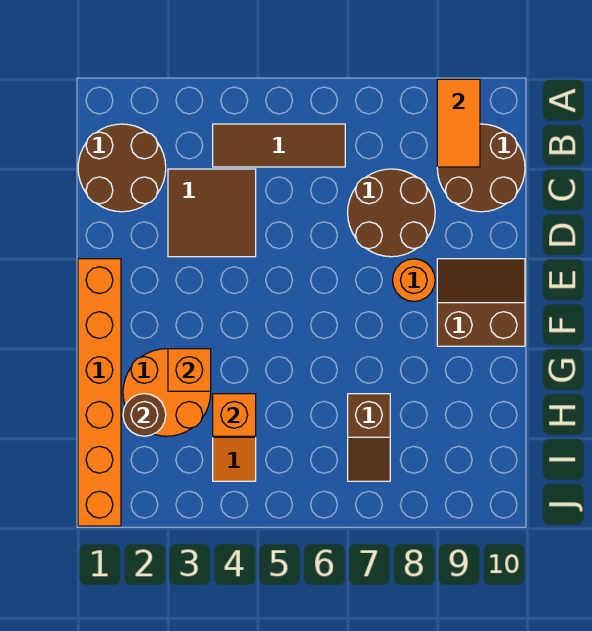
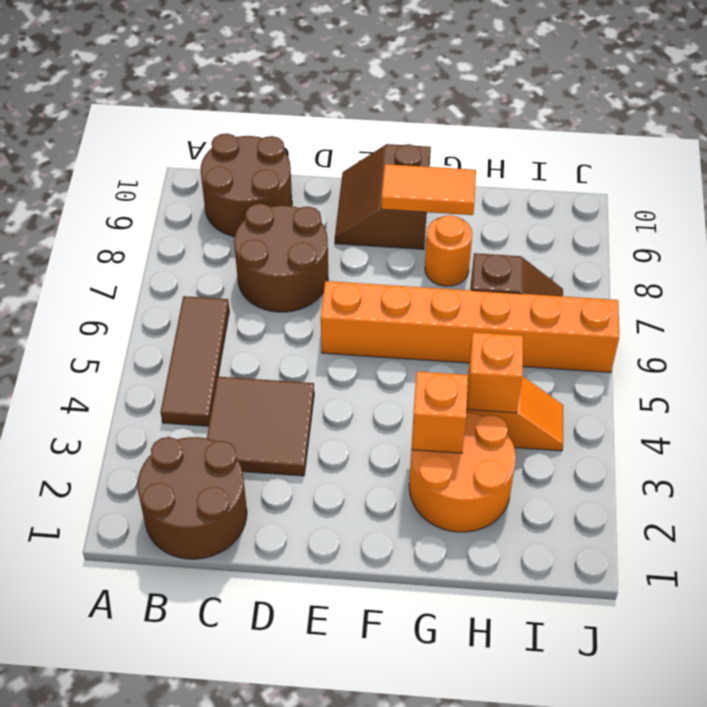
orange 1x2 tile [437,79,480,167] -> orange 1x2 tile moved to [381,164,476,215]
orange 1x6 brick [78,259,121,526] -> orange 1x6 brick moved to [321,281,619,372]
orange 1x1 round brick [393,259,435,302] -> orange 1x1 round brick moved to [425,215,472,286]
brown 1x1 round brick [123,394,166,436] -> none

